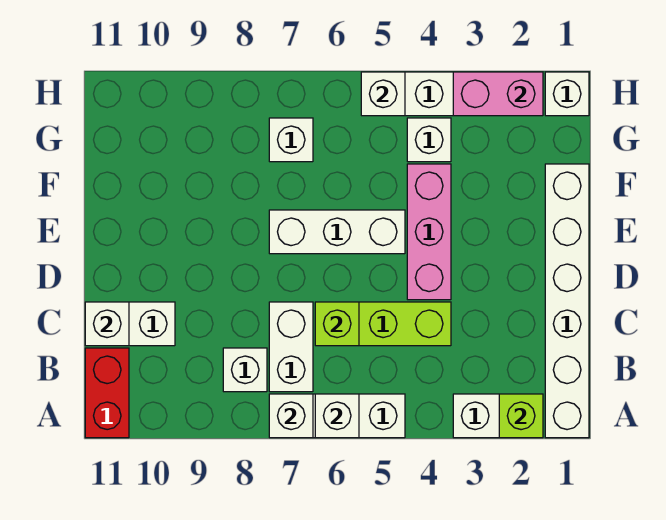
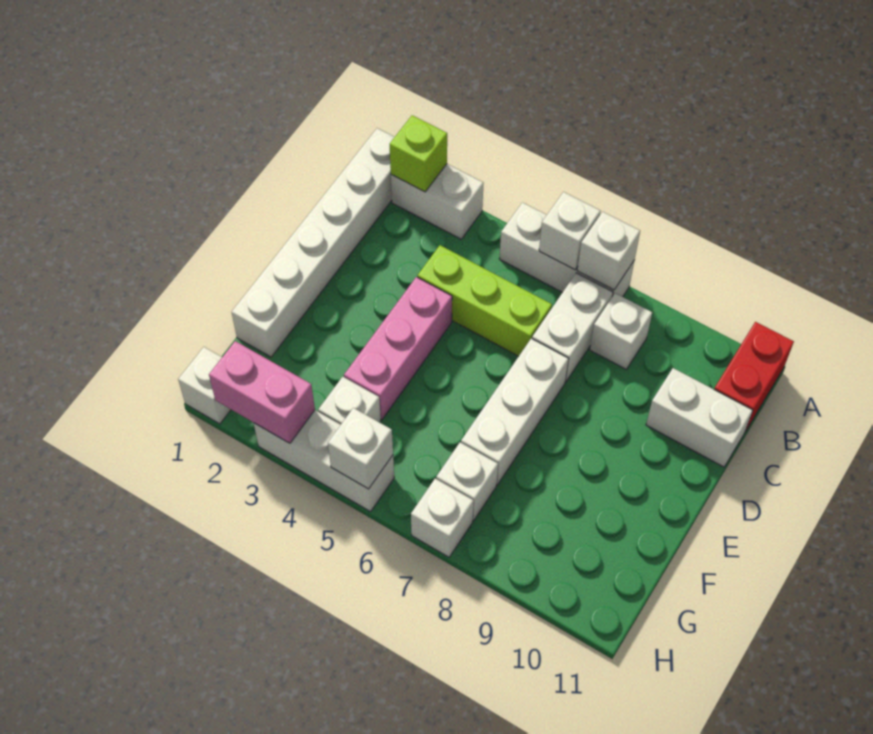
lime 1x1 brick [315,302,359,346] -> none
white 1x1 brick [85,302,129,346] -> white 1x1 brick moved to [411,479,474,557]
white 1x3 brick [269,210,405,254] -> white 1x3 brick turned to [461,338,569,485]

